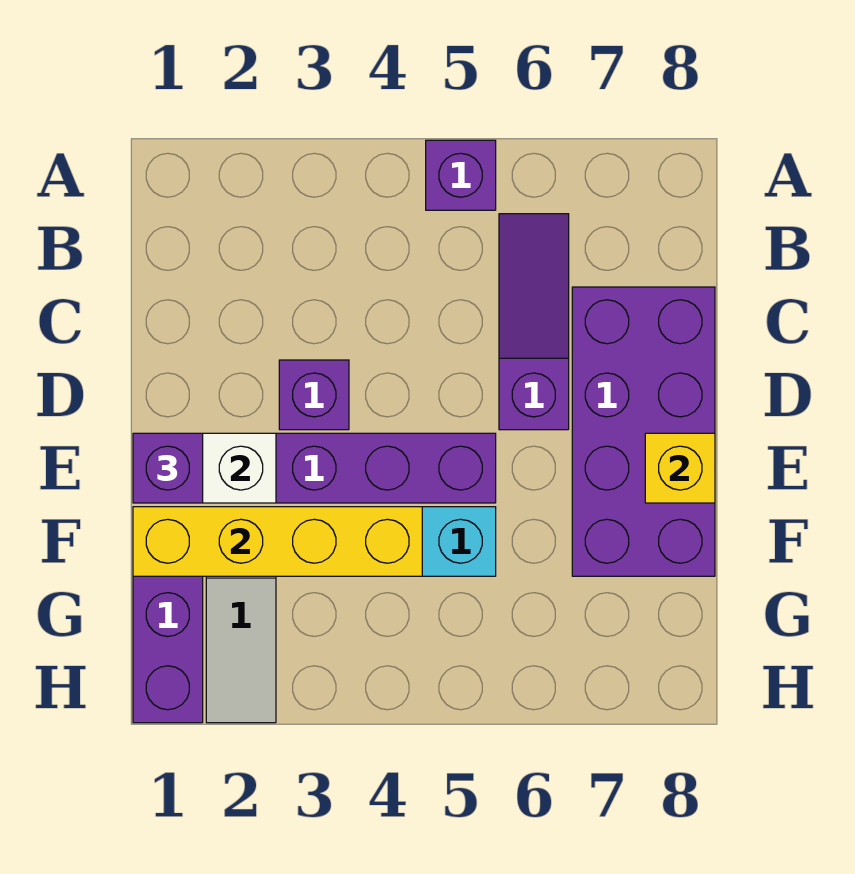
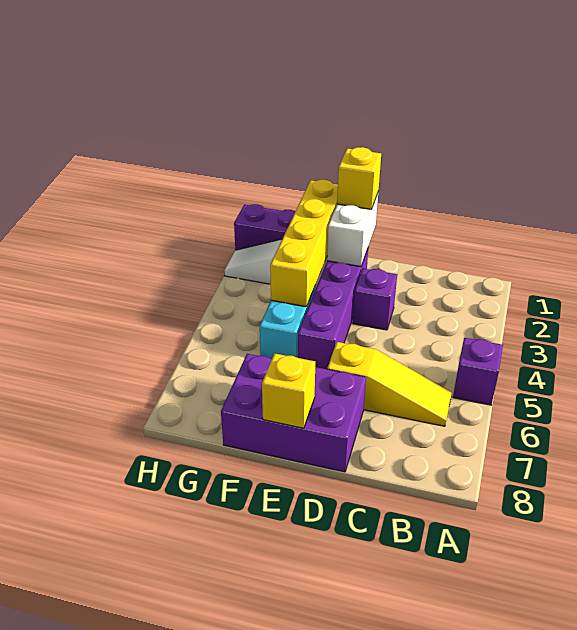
purple 1x3 slope [499,214,569,430] -> yellow 1x3 slope [327,342,452,426]
purple 2x4 brick [572,287,715,576] -> purple 2x3 brick [221,354,366,472]
purple 1x1 brick [133,433,203,503] -> yellow 1x1 brick [337,147,381,209]

